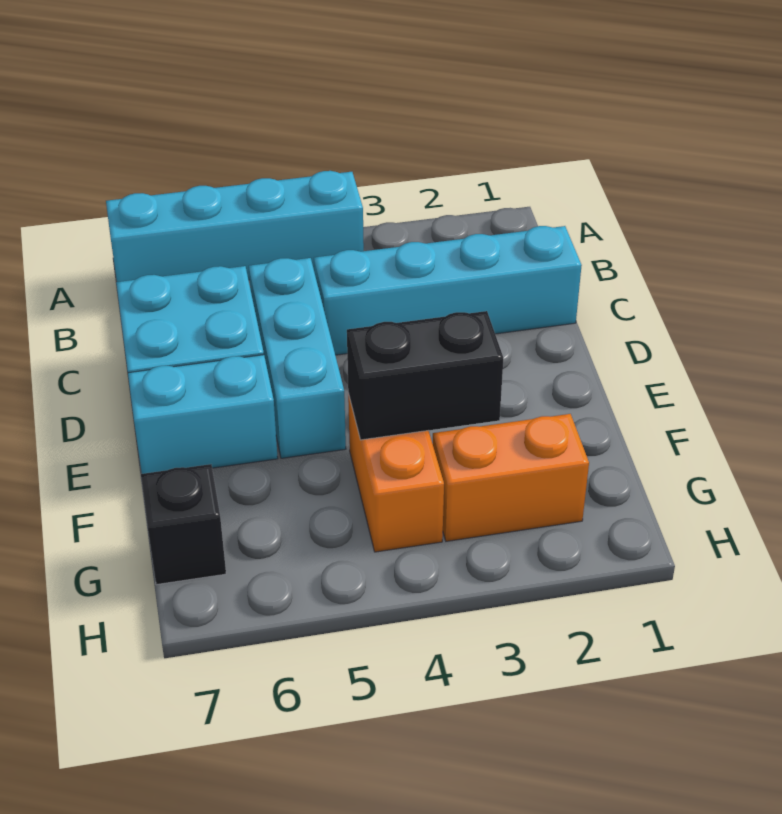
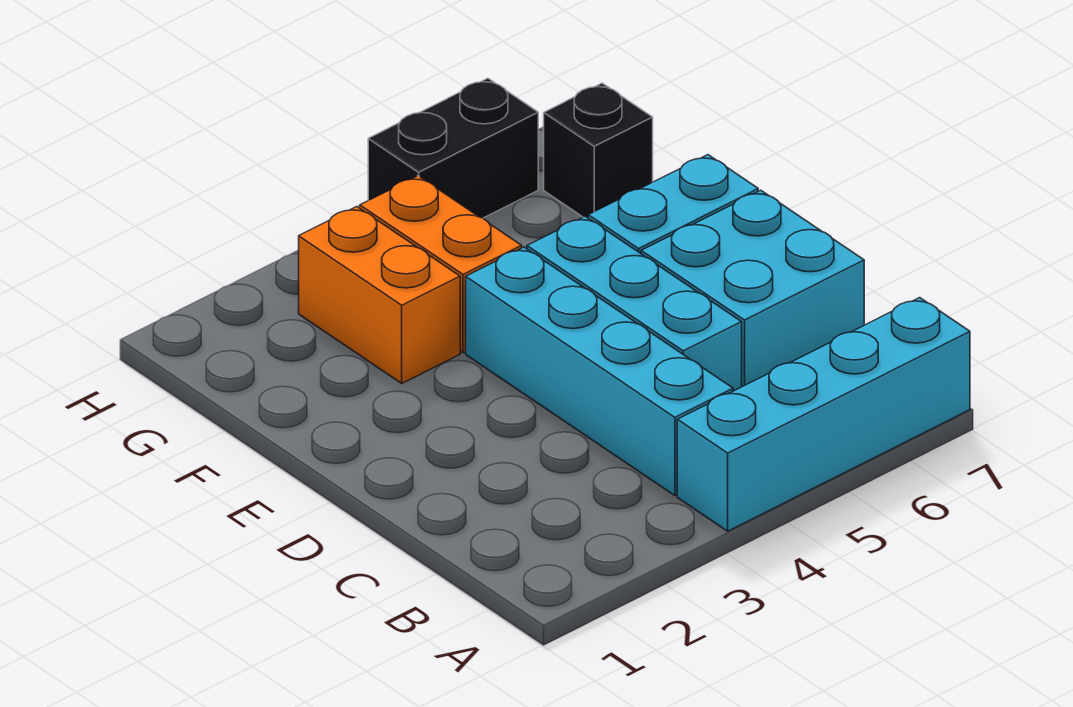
cyan 1x4 brick [314,226,582,355] -> cyan 1x4 brick turned to [466,247,733,496]
black 1x2 brick [347,311,503,440] -> black 1x2 brick moved to [368,78,538,218]
orange 1x2 brick [433,414,589,541] -> orange 1x2 brick turned to [299,207,460,383]

